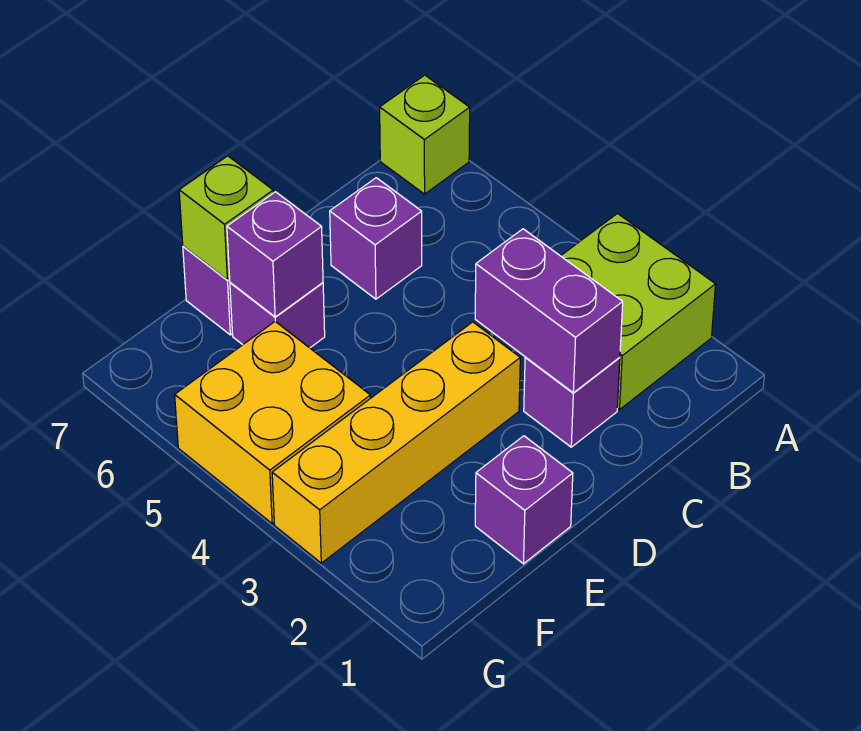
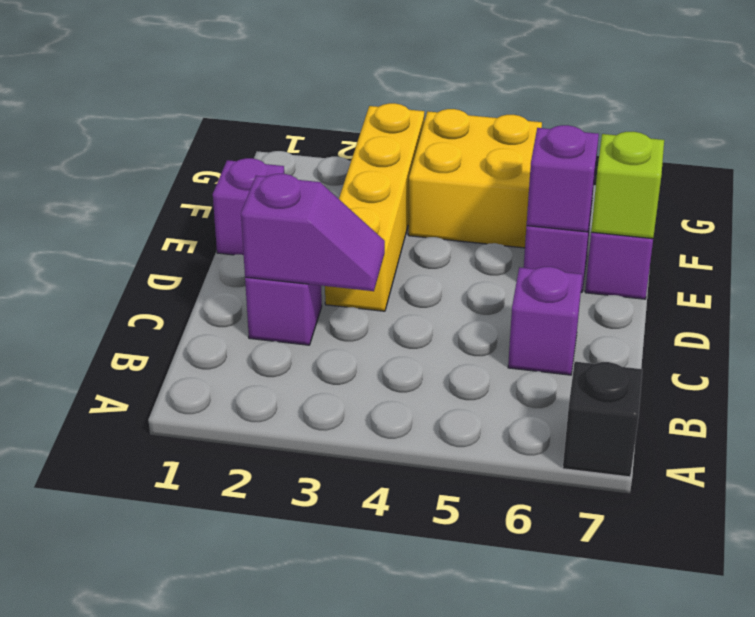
lime 2x2 brick [561,214,715,410] -> none
lime 1x1 brick [380,75,470,194] -> black 1x1 brick [563,362,643,477]
purple 1x2 brick [475,229,623,393] -> purple 1x2 slope [241,174,385,291]

